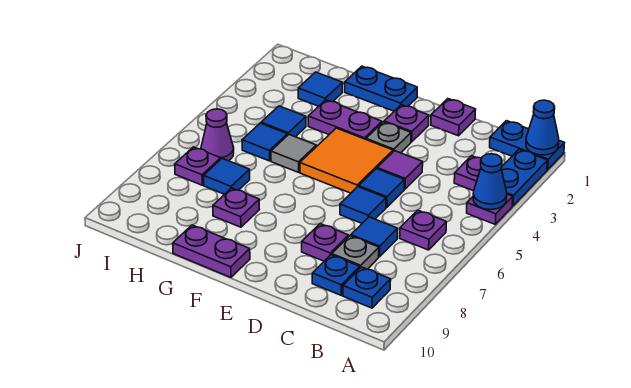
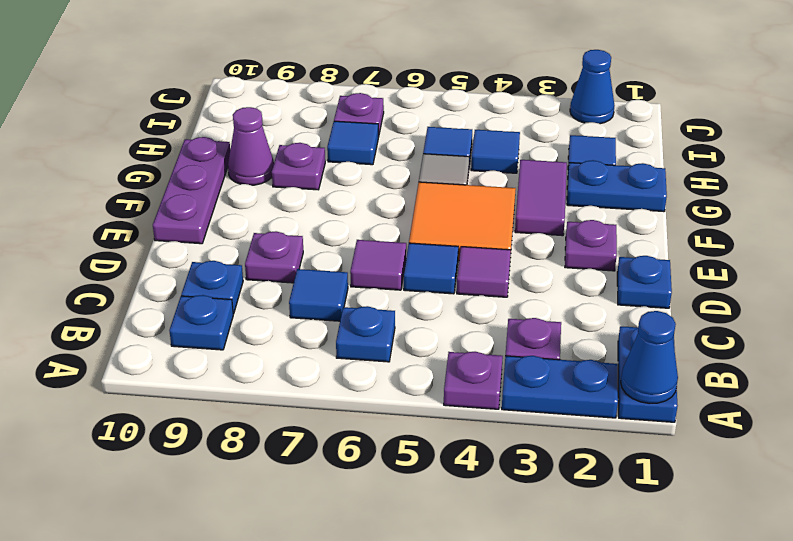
blue 1x1 cone [473,154,507,210] -> blue 1x1 cone moved to [570,50,615,124]
purple 1x1 plate [400,210,446,250] -> blue 1x1 plate [336,306,395,362]
grey 1x1 plate [332,236,379,269] -> none
purple 1x1 plate [431,99,476,136] -> blue 1x1 plate [617,256,672,308]
blue 1x1 tile [340,187,386,223] -> purple 1x1 tile [350,240,406,290]
grey 1x1 plate [366,122,411,153] -> none
blue 1x2 plate [345,66,417,111] -> blue 1x2 plate turned to [567,160,667,212]
purple 1x2 plate [308,100,382,139] -> purple 1x2 tile [515,160,567,236]
purple 1x2 plate [173,225,250,277] -> purple 1x3 plate [153,137,230,244]
purple 1x1 cone [201,109,234,161] -> purple 1x1 cone moved to [228,107,274,185]

